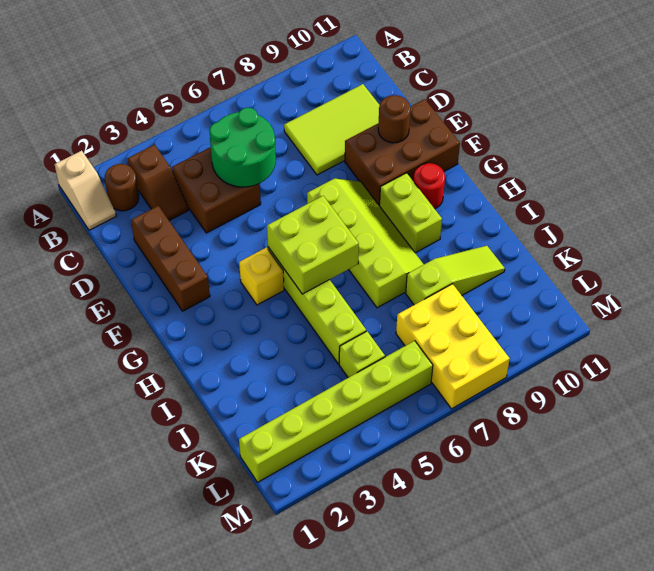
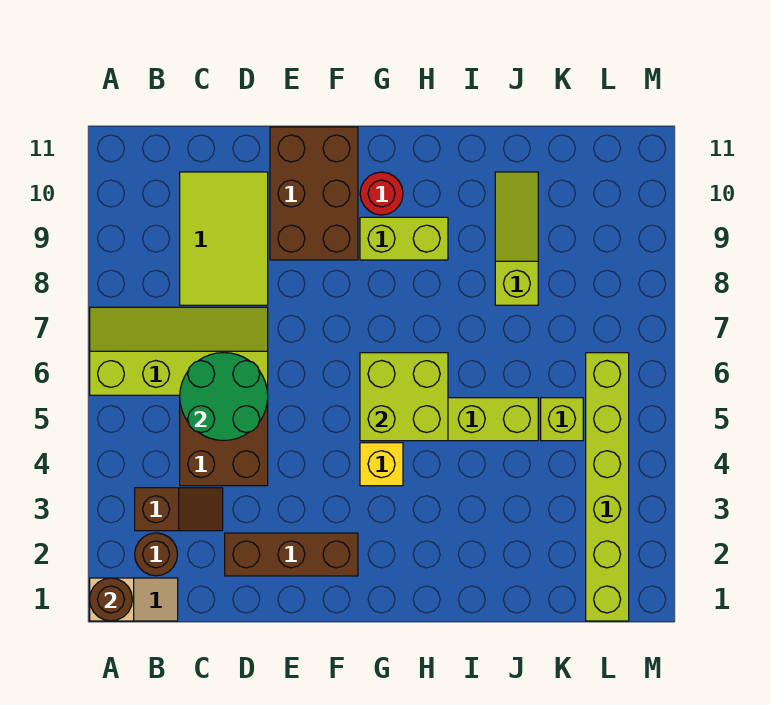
brown 1x1 round brick [378,95,410,143] -> brown 1x1 round brick moved to [90,578,132,621]
lime 2x4 slope [307,178,424,308] -> lime 2x4 slope moved to [90,307,268,395]
yellow 2x3 brick [396,284,510,409] -> none

